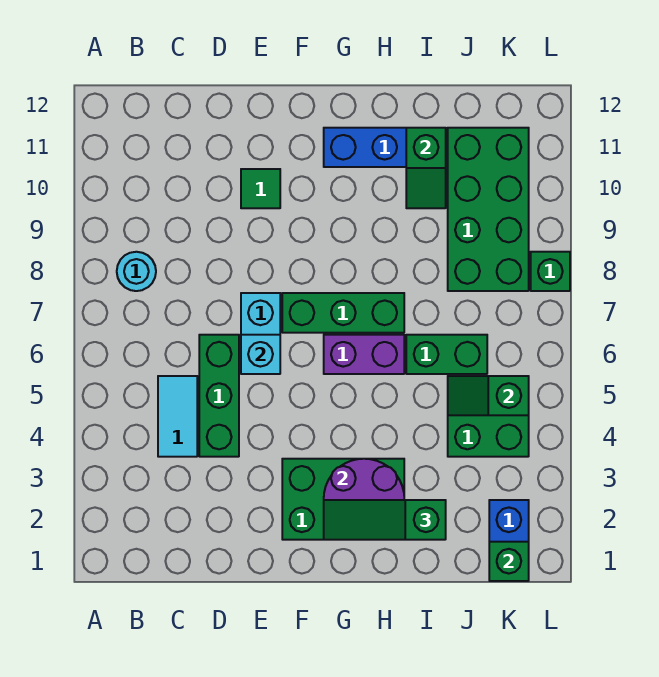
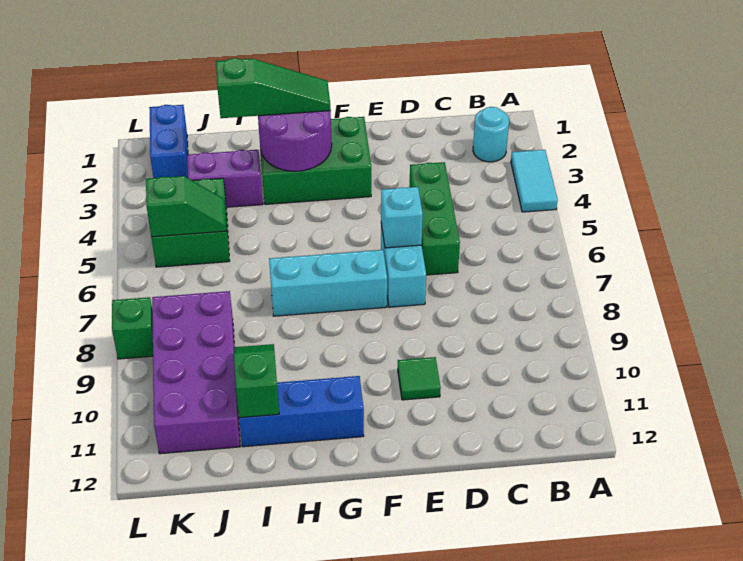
cyan 1x1 round brick [117,252,156,291] -> cyan 1x1 round brick moved to [473,107,509,162]
cyan 1x2 tile [158,376,197,457] -> cyan 1x2 tile moved to [511,150,558,212]
green 1x3 brick [282,293,404,333] -> cyan 1x3 brick [269,250,387,316]
purple 1x2 brick [324,335,404,374] -> purple 1x2 brick moved to [187,150,263,207]
green 1x2 brick [406,335,487,374] -> none
green 2x4 brick [448,128,529,291] -> purple 2x4 brick [152,291,240,454]
green 1x1 brick [489,542,529,581] -> none

